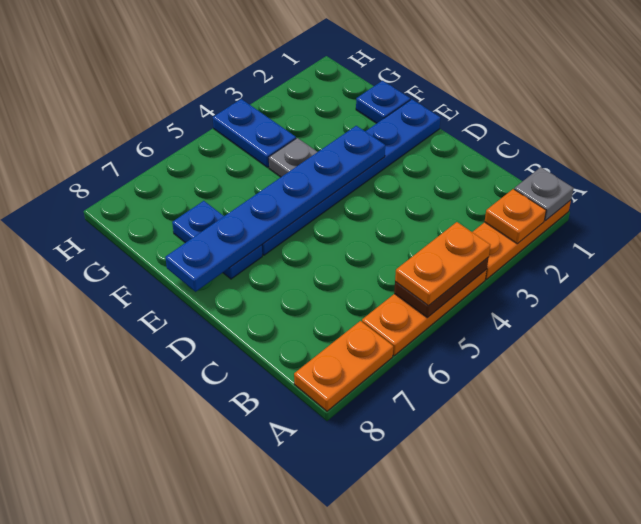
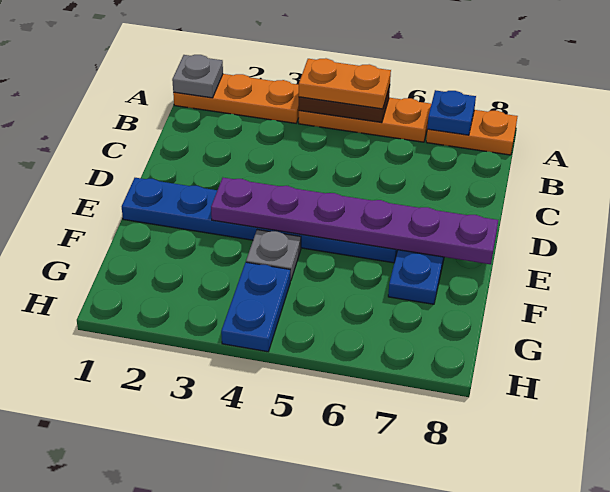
orange 1x1 plate [485,189,546,244] -> none
blue 1x6 plate [165,126,385,292] -> purple 1x6 plate [211,178,498,264]
blue 1x1 plate [356,81,410,123] -> blue 1x1 plate moved to [427,90,476,135]

